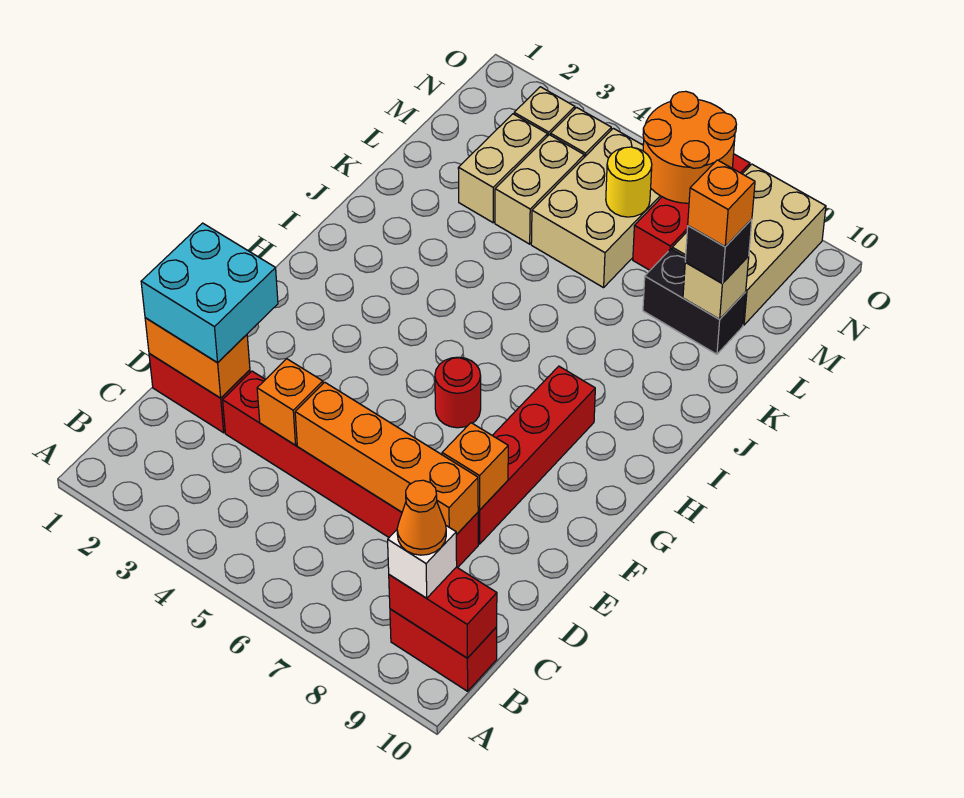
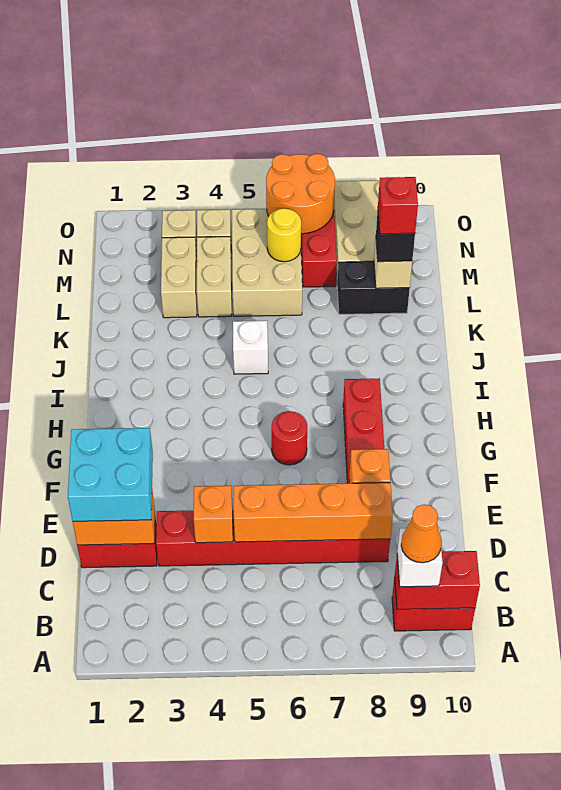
none -> white 1x1 brick [233,321,268,374]
orange 1x1 brick [688,160,755,247] -> red 1x1 brick [378,177,418,234]

